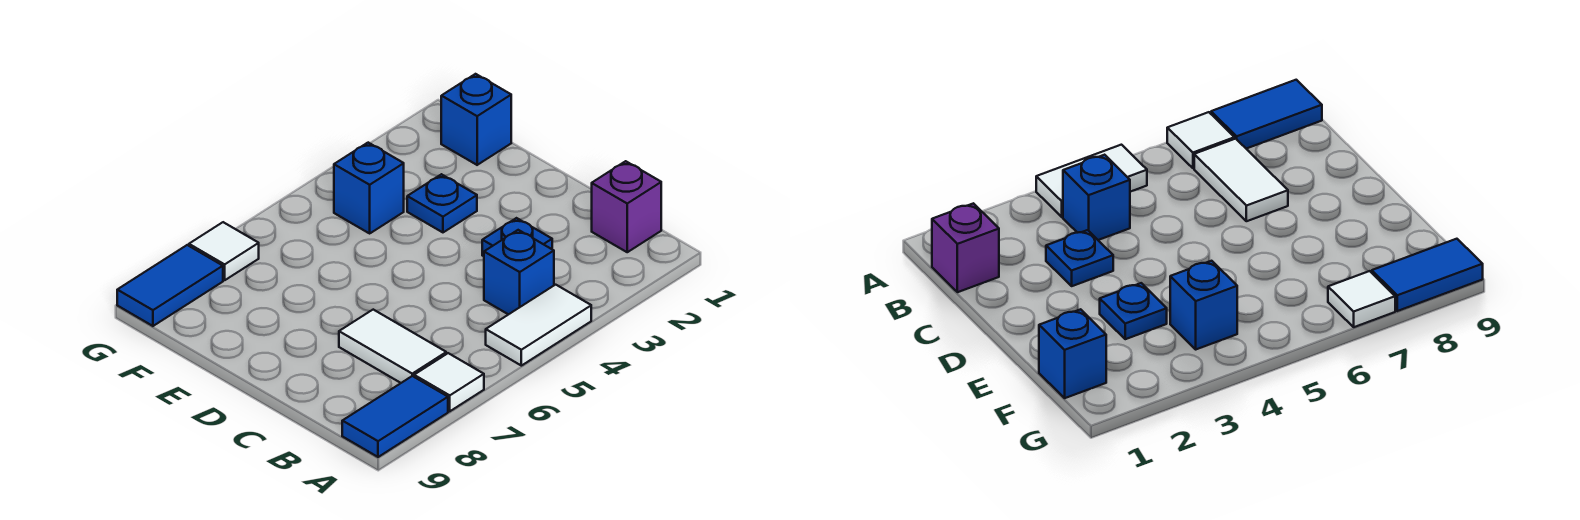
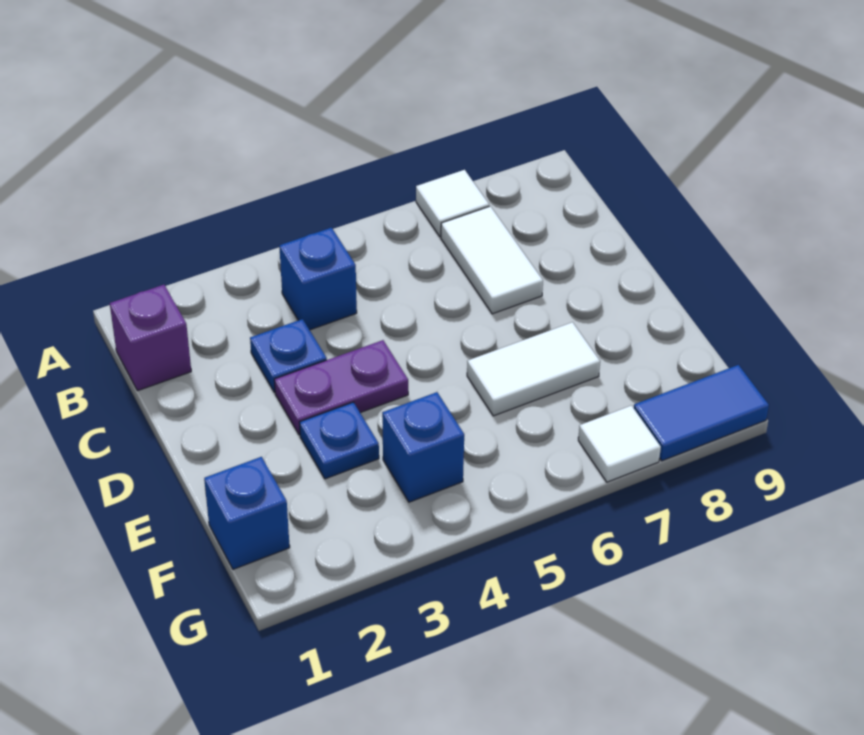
white 1x2 tile [486,285,591,366] -> white 1x2 tile moved to [467,322,600,416]
blue 1x2 tile [342,376,448,457] -> none
none -> purple 1x2 plate [274,340,408,435]

